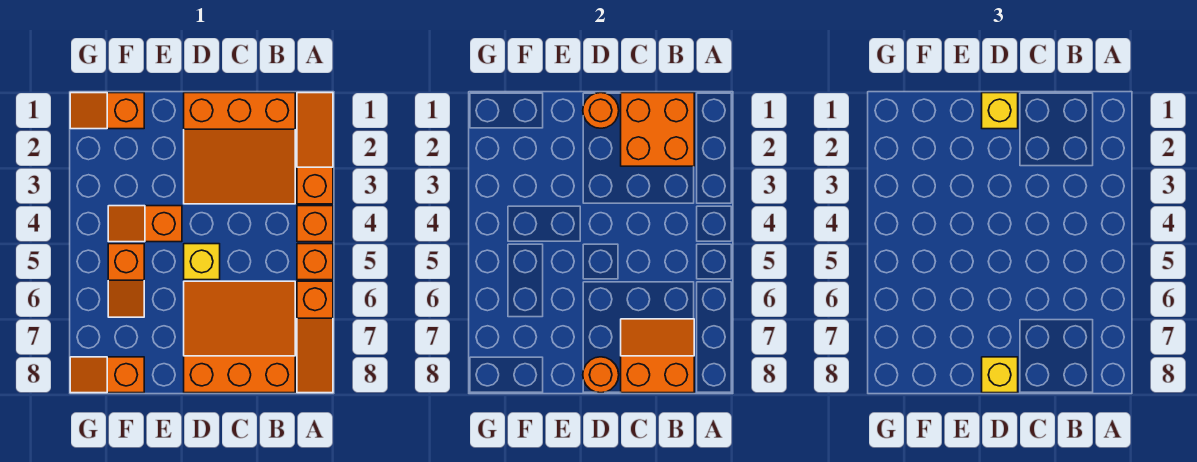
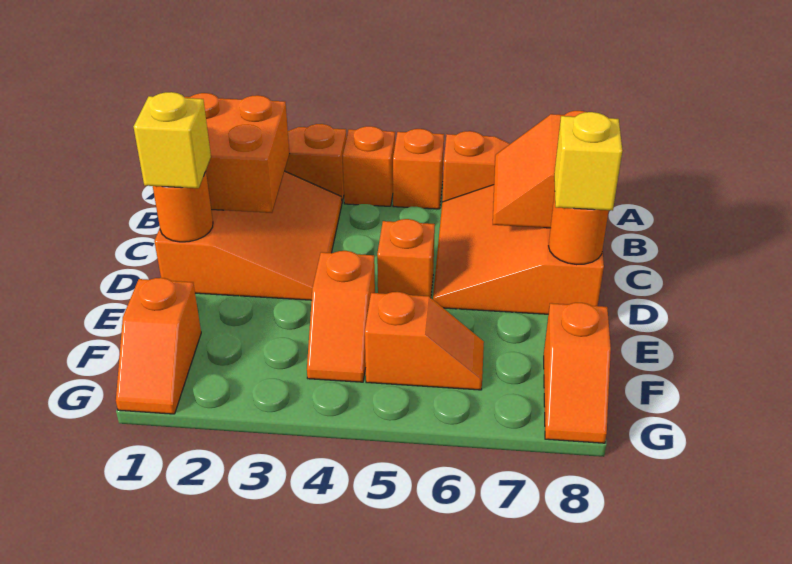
yellow 1x1 brick [184,244,220,280] -> orange 1x1 brick [377,219,435,298]

